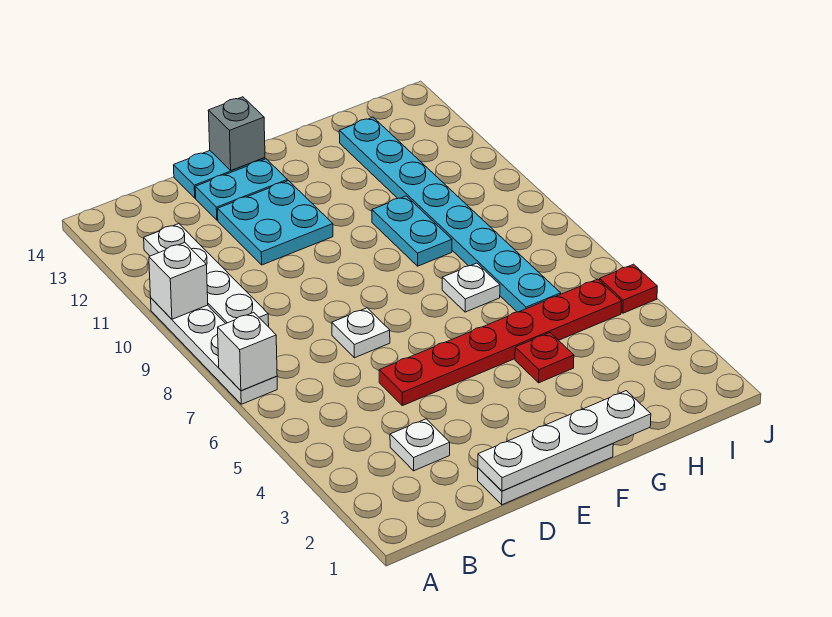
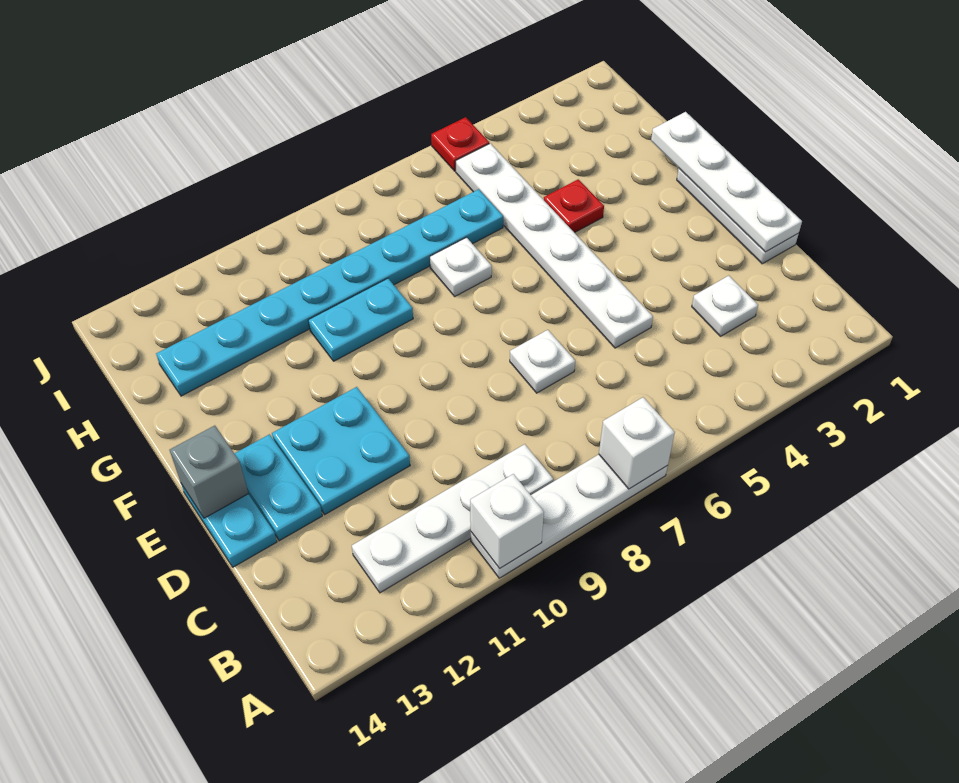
red 1x6 plate [379,279,622,406] -> white 1x6 plate [456,143,653,348]

